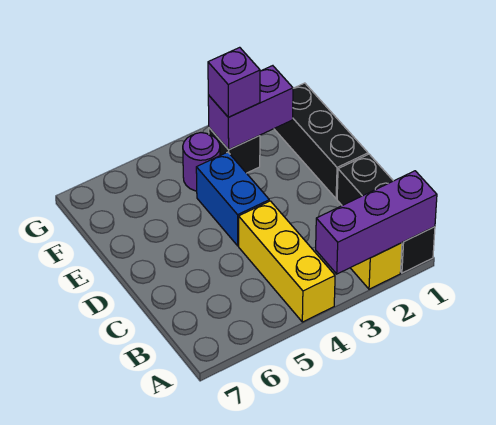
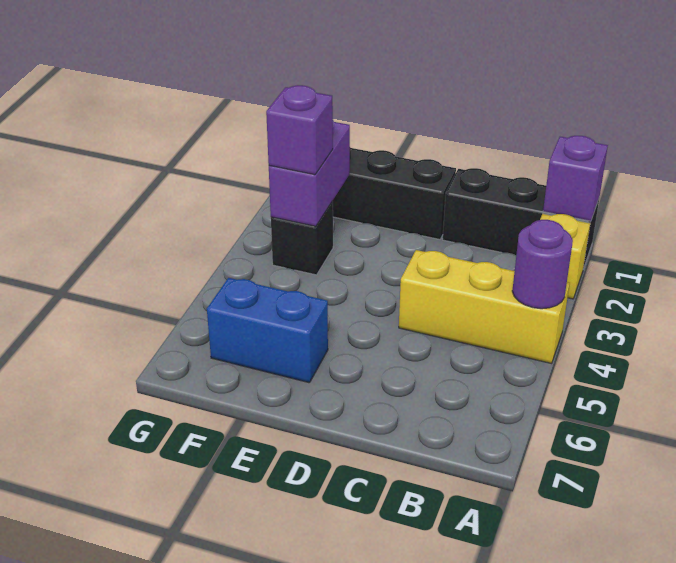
purple 1x3 brick [316,171,437,274] -> purple 1x1 brick [543,136,608,221]
blue 1x2 brick [196,152,269,246] -> blue 1x2 brick moved to [207,278,328,383]
purple 1x1 round brick [183,133,220,191] -> purple 1x1 round brick moved to [512,220,573,309]

